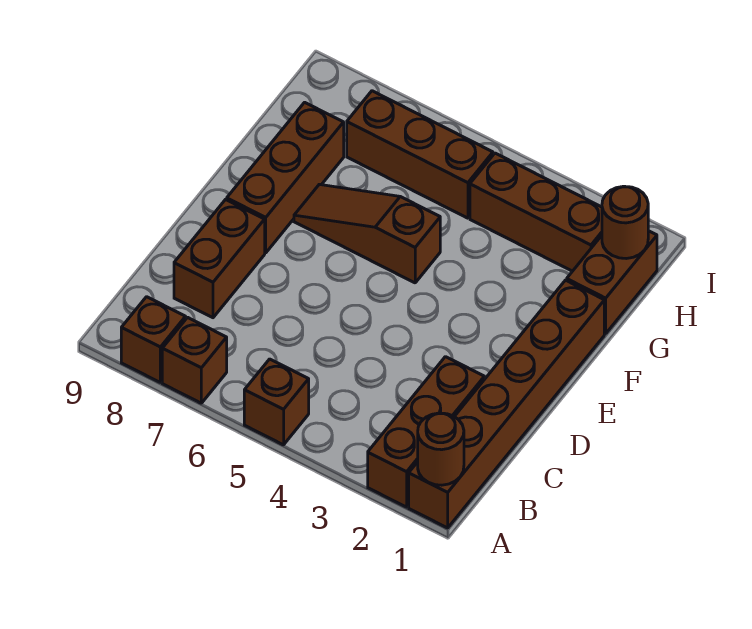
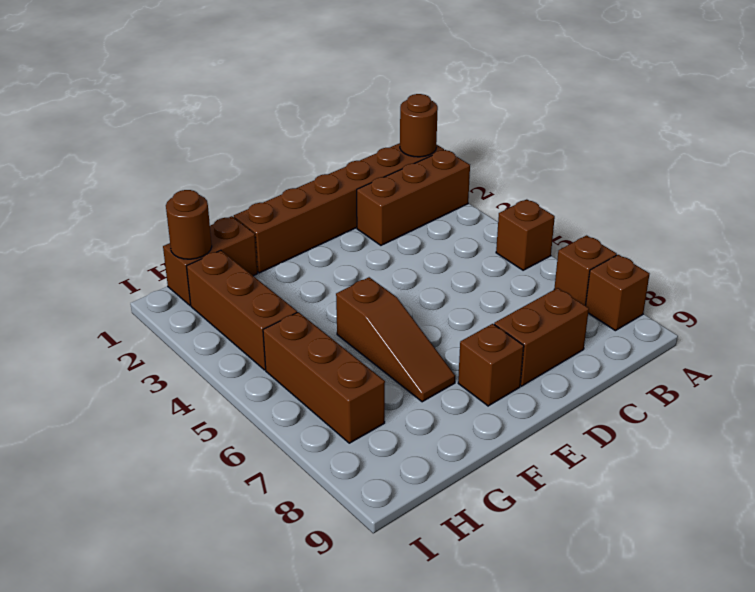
brown 1x3 brick [227,102,344,253] -> brown 1x1 brick [458,324,524,406]

